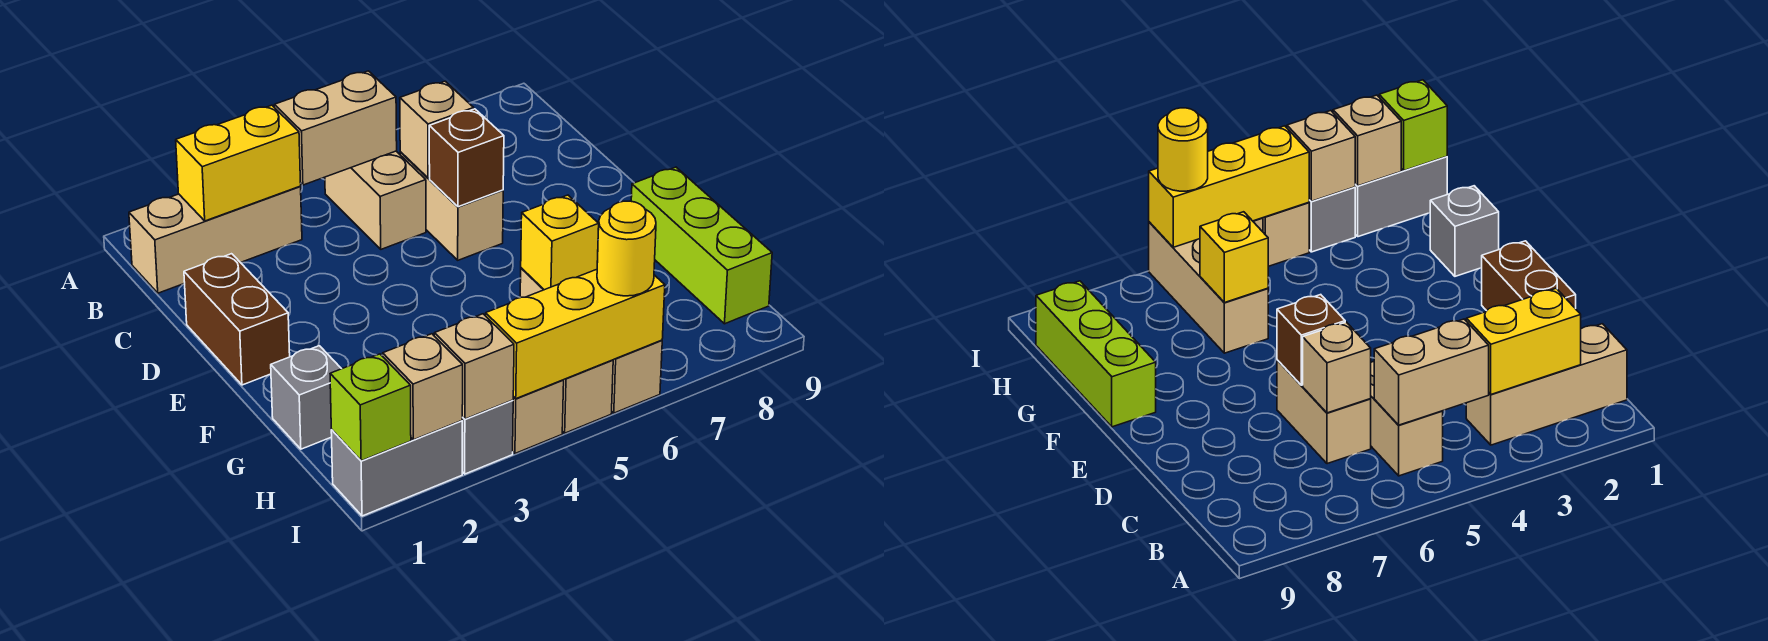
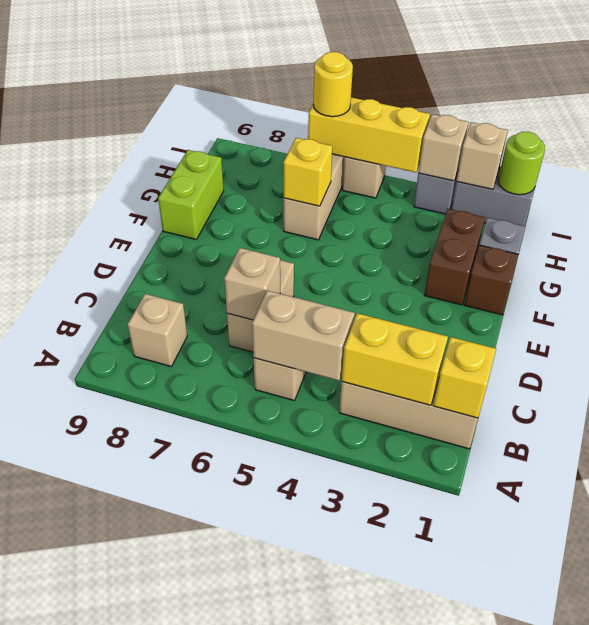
none -> yellow 1x1 brick [433,337,496,418]
brown 1x2 brick [184,254,290,385] -> brown 1x2 brick moved to [424,209,485,305]
brown 1x1 brick [429,109,504,207] -> brown 1x1 brick moved to [464,245,519,315]
lime 1x3 brick [631,167,772,324] -> lime 1x2 brick [158,150,224,240]
lime 1x1 brick [330,354,411,461] -> lime 1x1 round brick [498,132,545,195]
tan 1x1 brick [513,380,564,453] -> tan 1x1 brick moved to [128,294,187,367]

